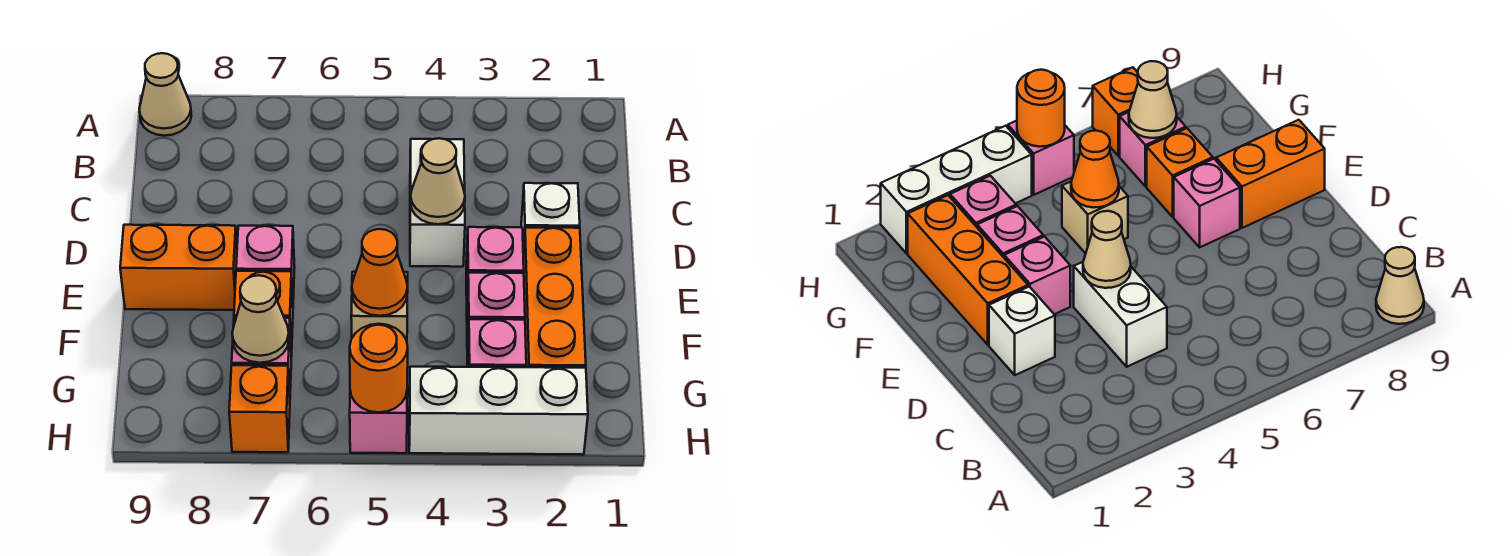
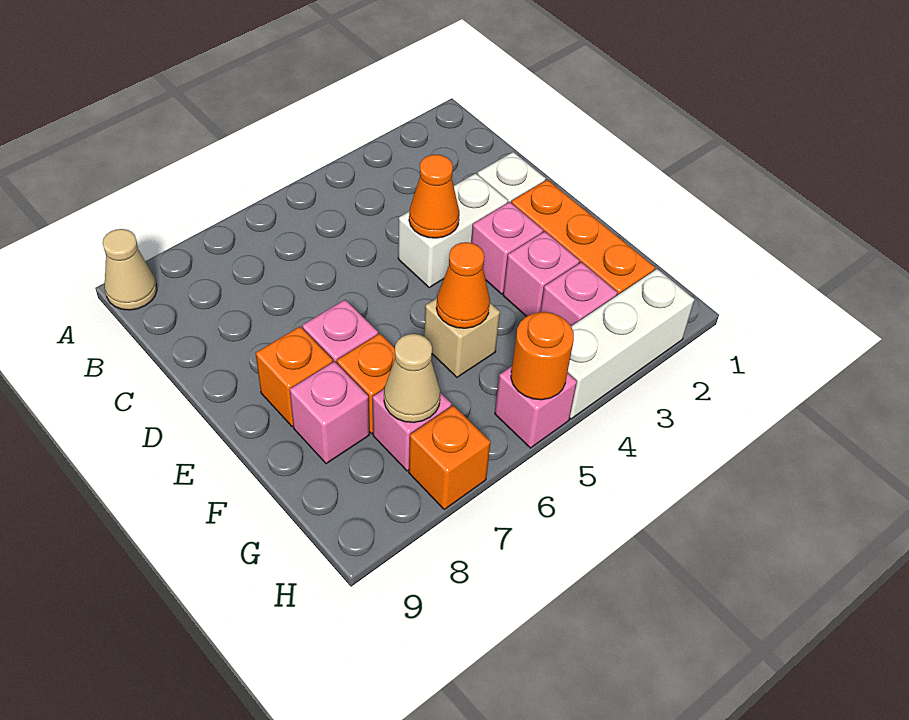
white 1x2 brick [410,139,465,267] -> white 1x2 brick turned to [398,173,508,288]
tan 1x1 cone [410,138,465,224] -> orange 1x1 cone [409,154,459,238]
orange 1x2 brick [120,225,237,310] -> orange 1x1 brick [256,327,333,427]
none -> pink 1x1 brick [290,361,369,464]

